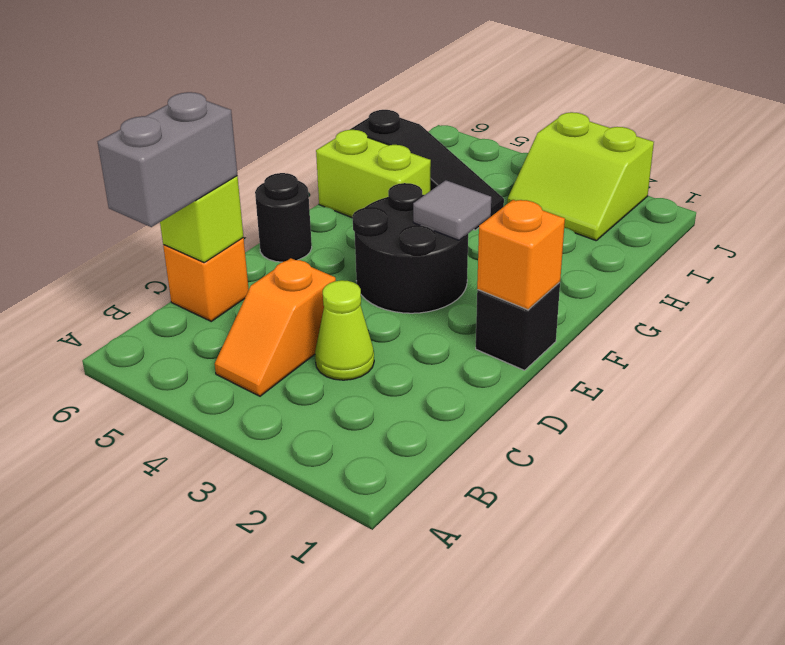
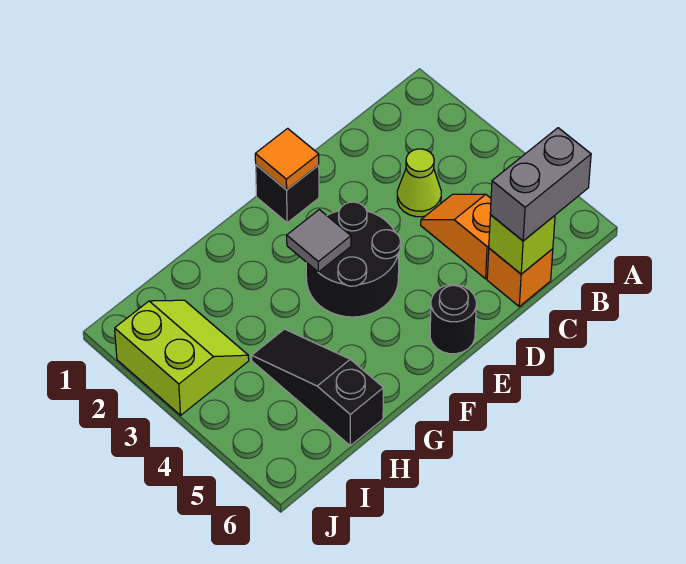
orange 1x2 slope [215,258,336,396] -> orange 1x2 slope turned to [421,194,491,279]
orange 1x1 brick [477,200,565,310] -> orange 1x1 tile [255,128,319,190]
lime 1x2 brick [316,130,431,218] -> none

